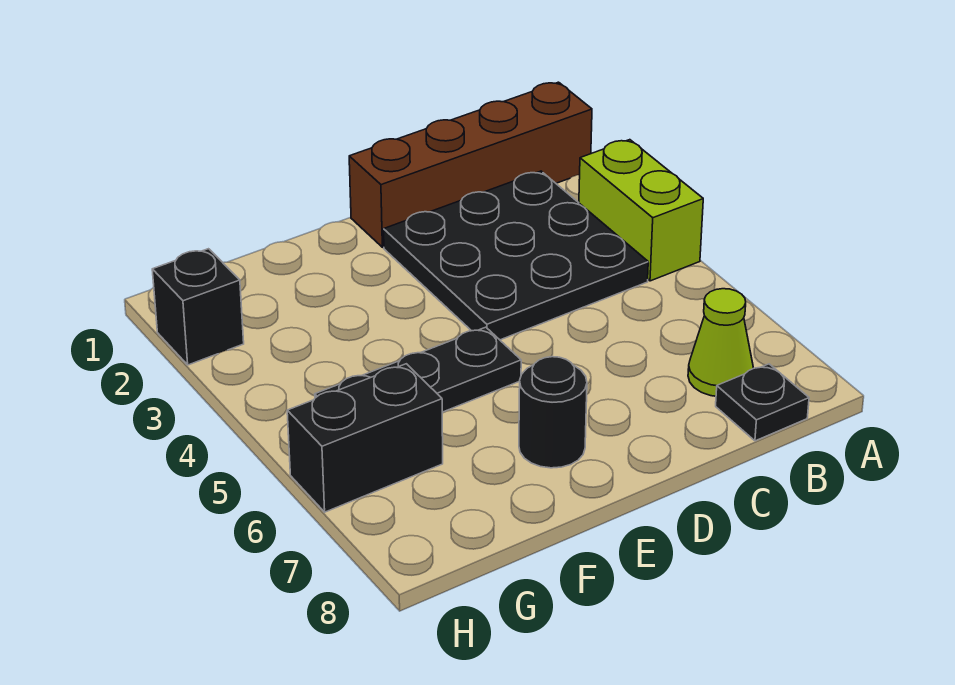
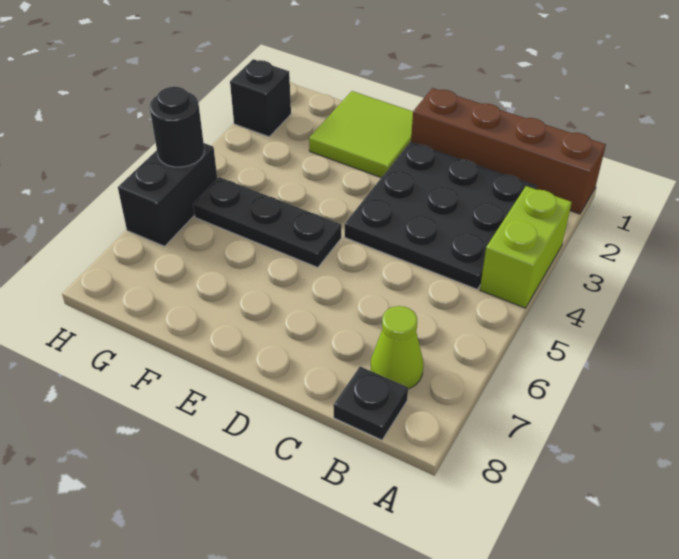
none -> lime 2x2 tile [309,91,413,178]
black 1x1 round brick [519,357,587,468] -> black 1x1 round brick moved to [150,87,204,167]
black 1x2 brick [287,364,443,512] -> black 1x2 brick turned to [118,143,217,246]

